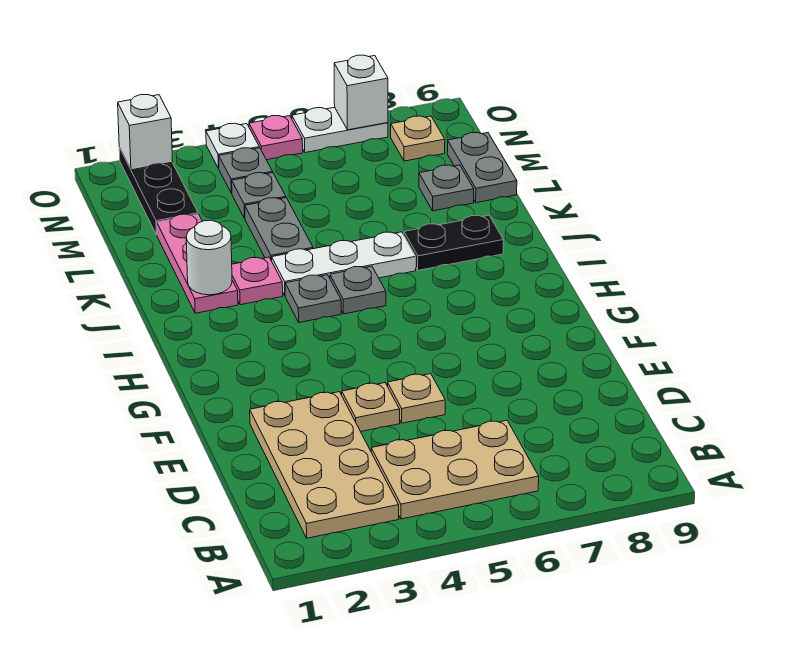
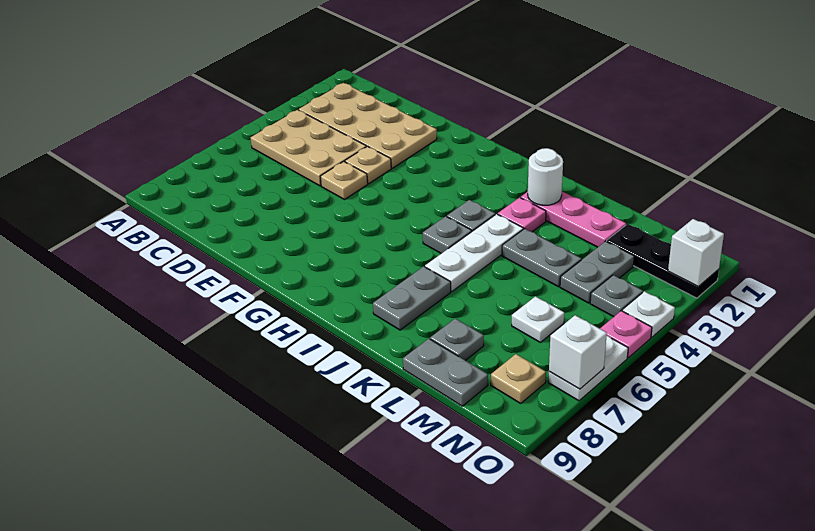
tan 2x3 plate [371,420,539,519] -> tan 2x3 plate turned to [251,110,366,186]
black 1x2 plate [404,215,504,270] -> grey 1x2 plate [373,266,451,330]
grey 1x1 plate [232,173,286,218] -> grey 1x2 plate [560,241,634,303]
none -> white 1x1 plate [512,296,564,342]

